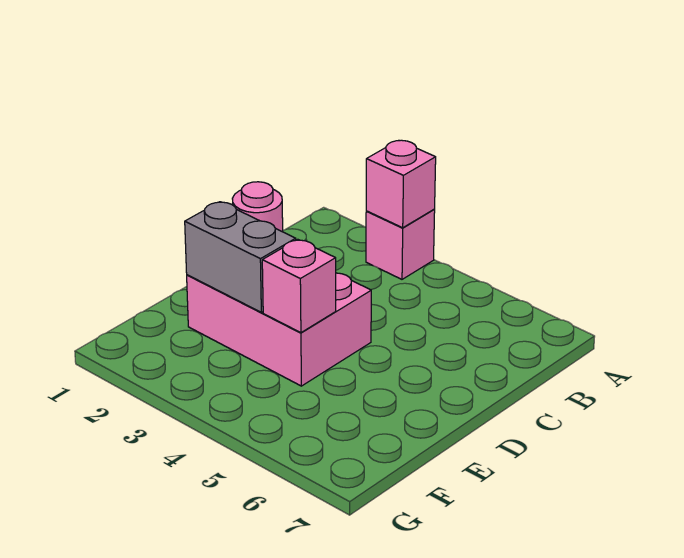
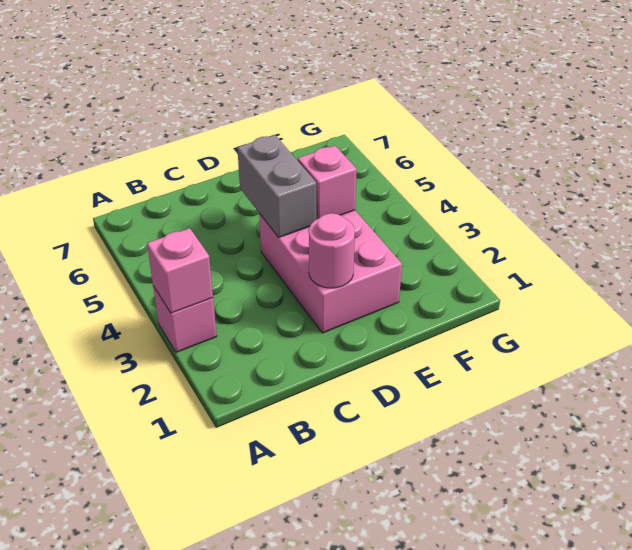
grey 1x2 brick [185,202,296,312] -> grey 1x2 brick moved to [237,135,316,238]

